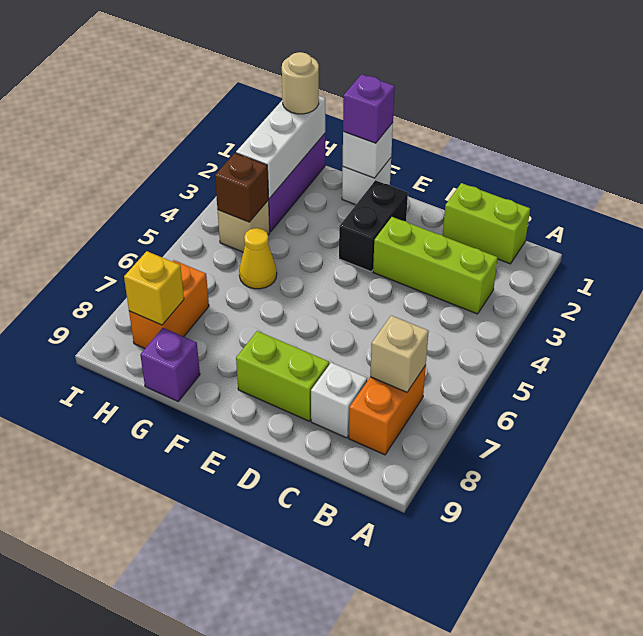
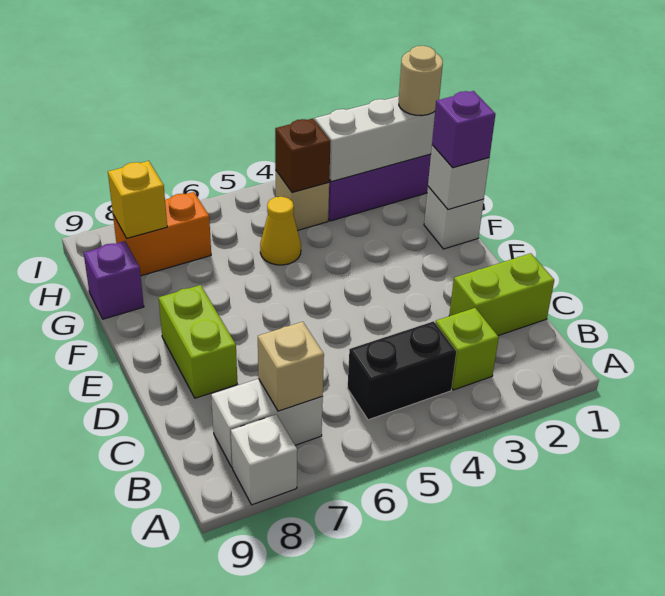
lime 1x2 brick [443,183,530,264] -> lime 1x2 brick turned to [449,253,554,336]
lime 1x3 brick [373,217,498,314] -> lime 1x1 brick [435,308,499,390]
orange 1x2 brick [349,366,426,455] -> white 1x2 brick [211,379,323,467]
white 1x1 brick [311,363,367,438] -> white 1x1 brick moved to [231,414,297,505]
black 1x2 brick [339,180,408,272] -> black 1x2 brick moved to [347,321,456,420]

